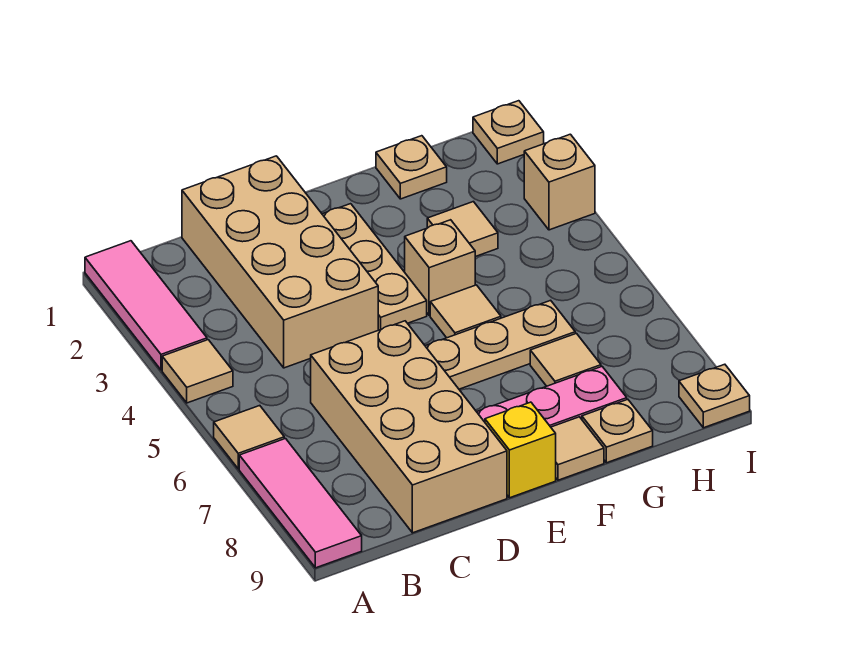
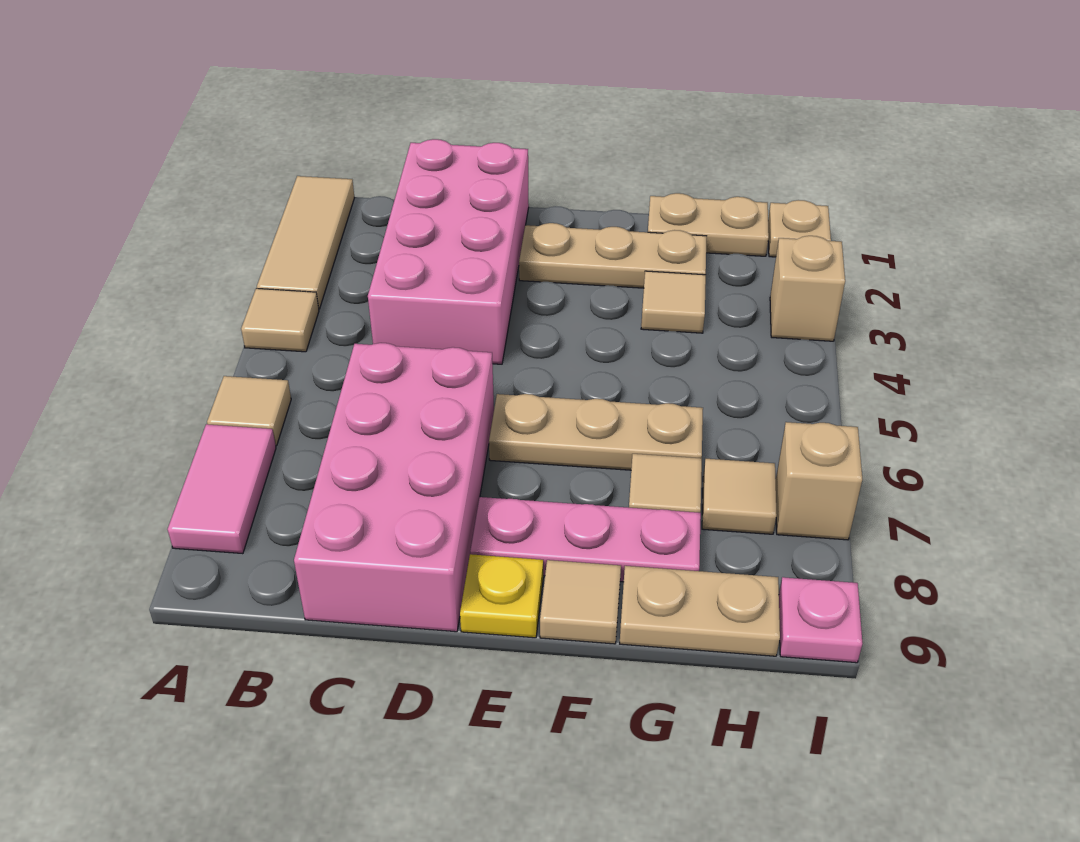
pink 1x3 tile [85,241,207,370] -> tan 1x3 tile [257,176,354,309]
pink 1x3 tile [239,439,362,568] -> pink 1x2 tile [168,424,276,554]
tan 2x4 brick [182,156,378,368] -> pink 2x4 brick [368,139,529,364]
tan 2x4 brick [311,321,507,533] -> pink 2x4 brick [294,343,494,632]
tan 1x3 plate [322,204,427,330] -> tan 1x3 plate turned to [519,223,707,288]
yellow 1x1 brick [485,402,556,498] -> yellow 1x1 plate [460,554,543,638]
tan 1x1 brick [405,220,475,315] -> tan 1x1 brick moved to [776,422,862,540]
tan 1x1 tile [430,285,501,338] -> tan 1x1 tile moved to [702,459,777,534]
tan 1x1 plate [376,136,447,199] -> tan 1x2 plate [648,193,769,256]
tan 1x1 plate [582,399,653,463] -> tan 1x2 plate [620,566,780,656]
tan 1x1 plate [679,364,750,428] -> pink 1x1 plate [779,577,863,663]

